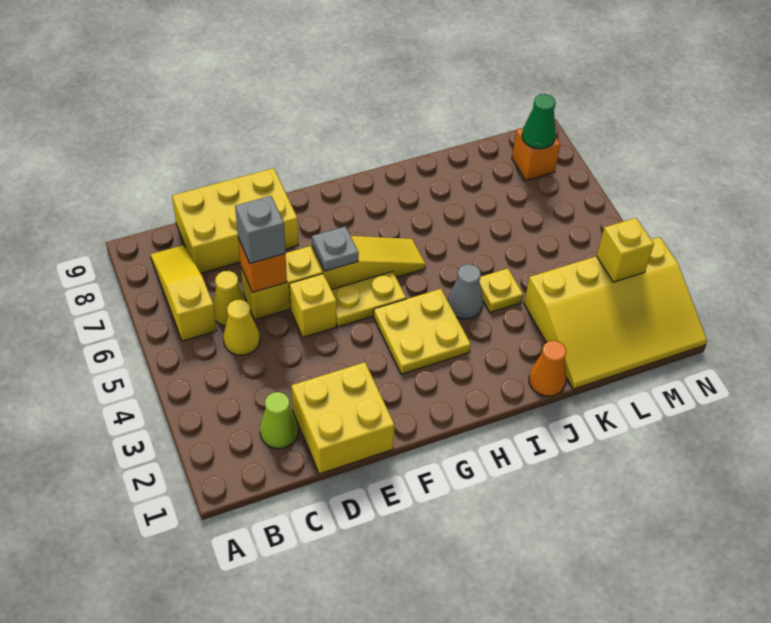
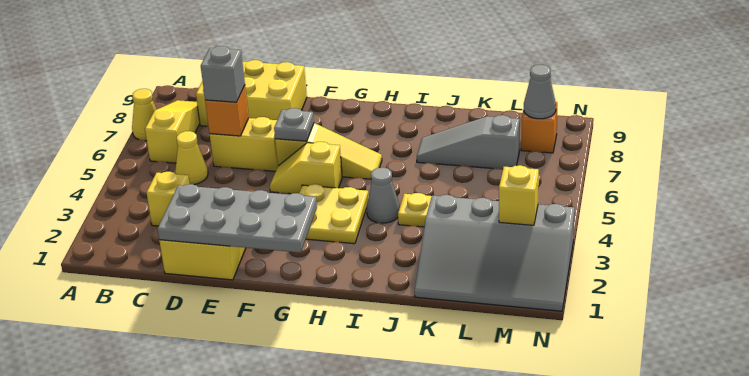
lime 1x1 cone [260,392,298,449] -> none
yellow 1x1 cone [213,271,246,326] -> yellow 1x1 cone moved to [132,89,156,141]
none -> grey 2x4 plate [158,184,317,253]
yellow 1x1 brick [289,274,336,337] -> yellow 1x1 brick moved to [147,172,190,226]
yellow 1x2 plate [332,272,406,327] -> yellow 1x2 slope [270,142,342,194]
orange 1x1 cone [529,341,566,396] -> none
none -> grey 1x3 slope [417,115,520,169]
yellow 3x4 slope [524,237,707,389] -> grey 3x4 slope [414,195,575,311]
green 1x1 cone [522,94,556,149] -> grey 1x1 cone [524,65,556,119]

